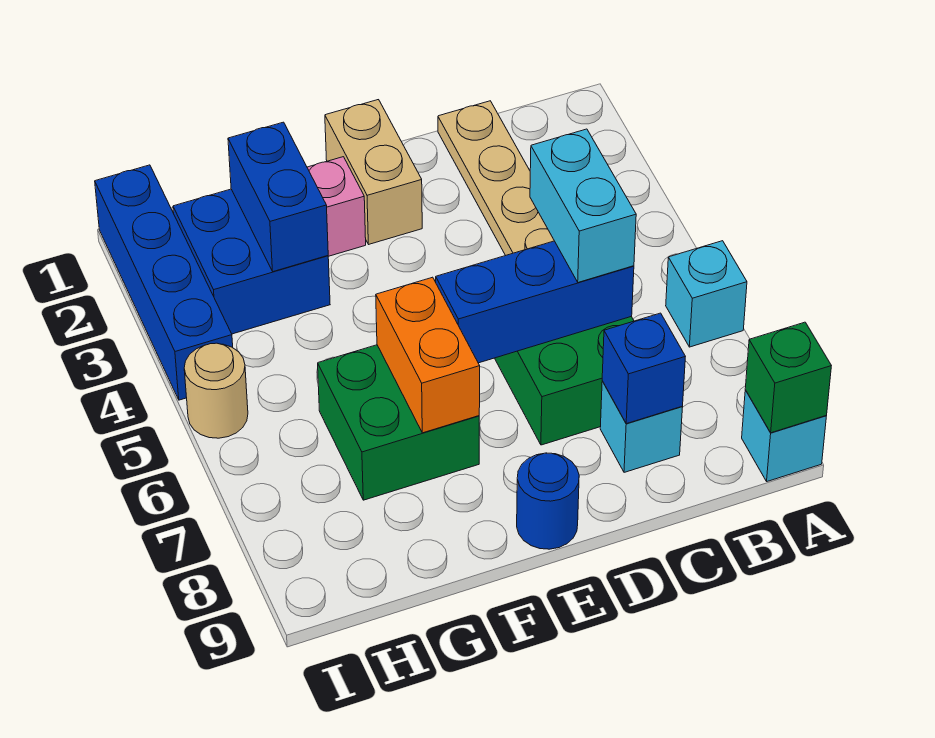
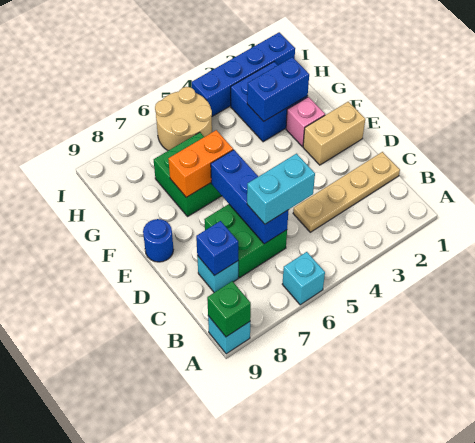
tan 1x1 round brick [184,343,248,438] -> tan 2x2 round brick [155,87,212,151]

